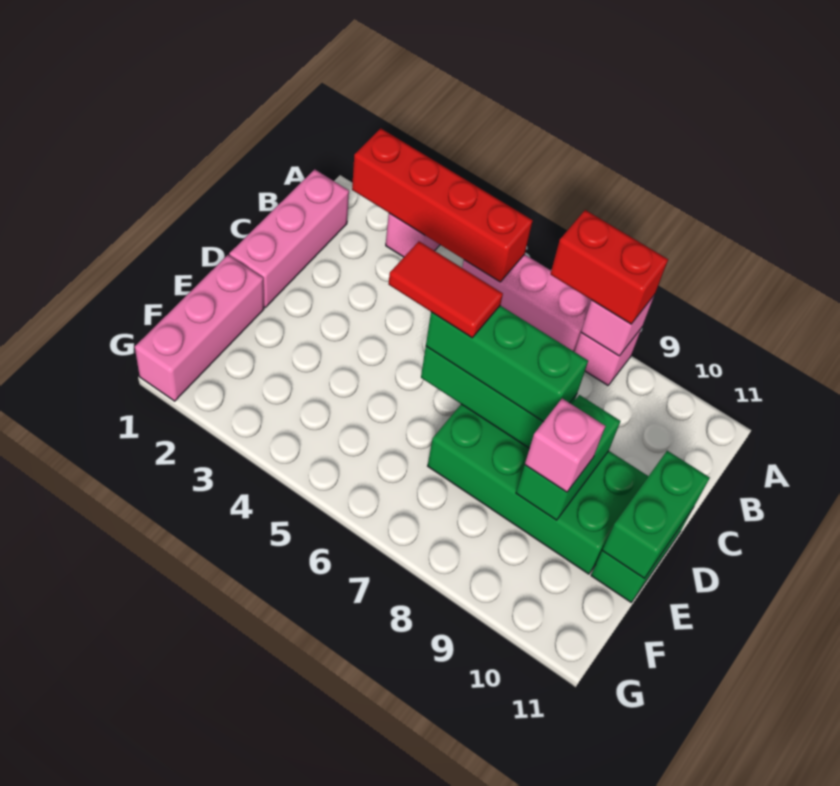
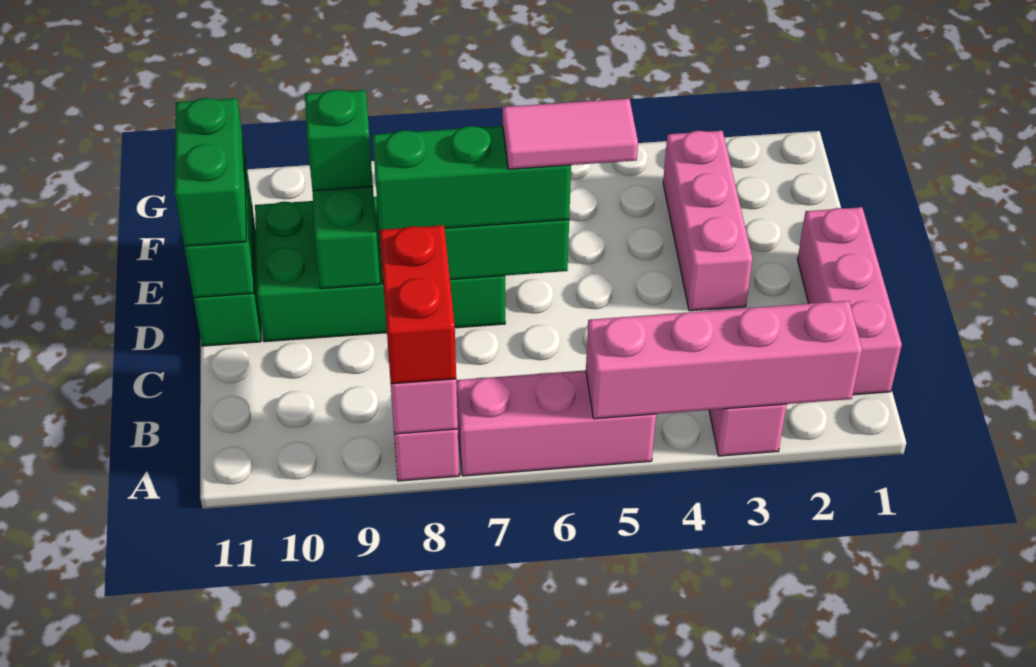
red 1x4 brick [352,128,533,282] -> pink 1x4 brick [586,301,862,419]
red 1x2 brick [550,210,668,324] -> red 1x2 brick turned to [379,225,456,384]
red 1x2 tile [389,241,503,338] -> pink 1x2 tile [502,99,638,169]
none -> green 1x2 brick [174,98,246,246]
pink 1x3 brick [135,255,264,401] -> pink 1x3 brick moved to [663,131,752,311]
pink 1x1 brick [525,398,605,492] -> green 1x1 brick [305,90,373,191]

